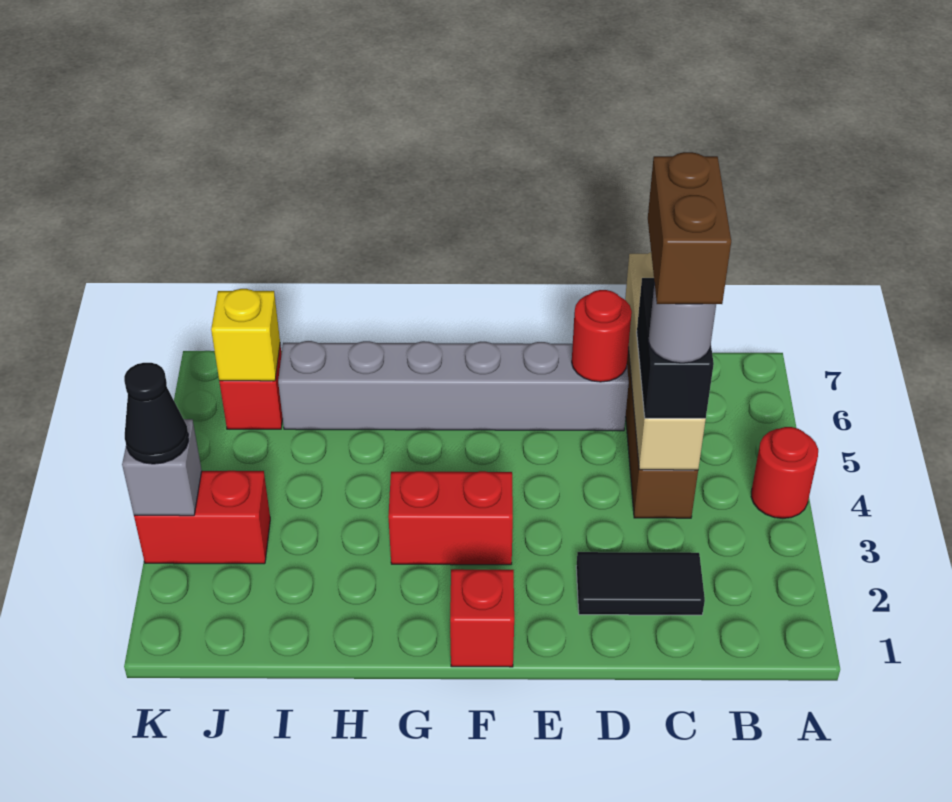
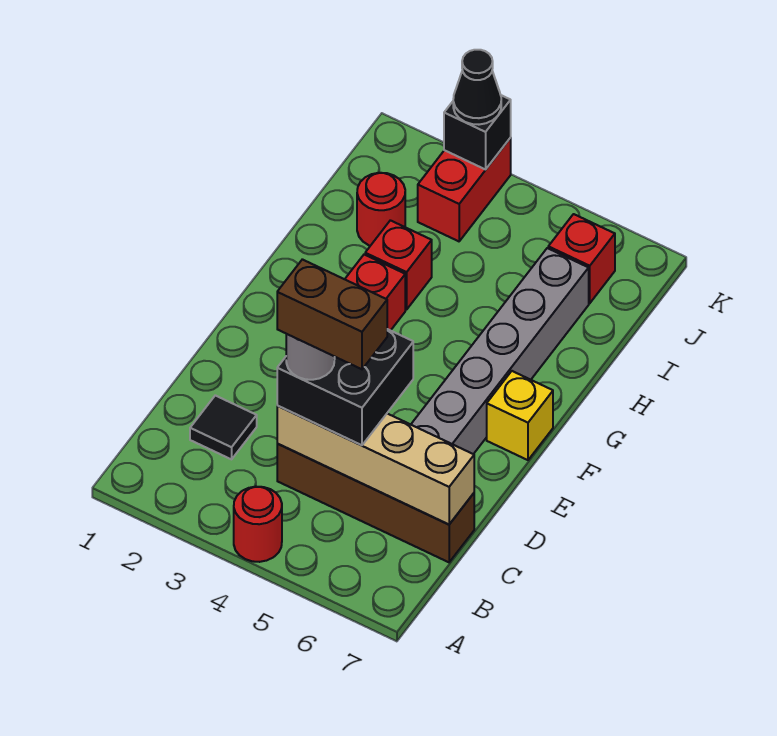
black 1x2 tile [576,552,705,615] -> black 1x1 tile [190,395,257,459]
black 1x2 brick [637,278,714,418] -> black 2x2 brick [277,329,413,445]
red 1x1 round brick [572,290,632,382] -> red 1x1 round brick moved to [357,173,405,246]
red 1x1 brick [450,569,514,667] -> red 1x1 brick moved to [365,220,432,310]
yellow 1x1 brick [211,289,280,381] -> yellow 1x1 brick moved to [487,371,553,460]
grey 1x1 brick [122,419,202,516] -> black 1x1 brick [444,95,511,169]

